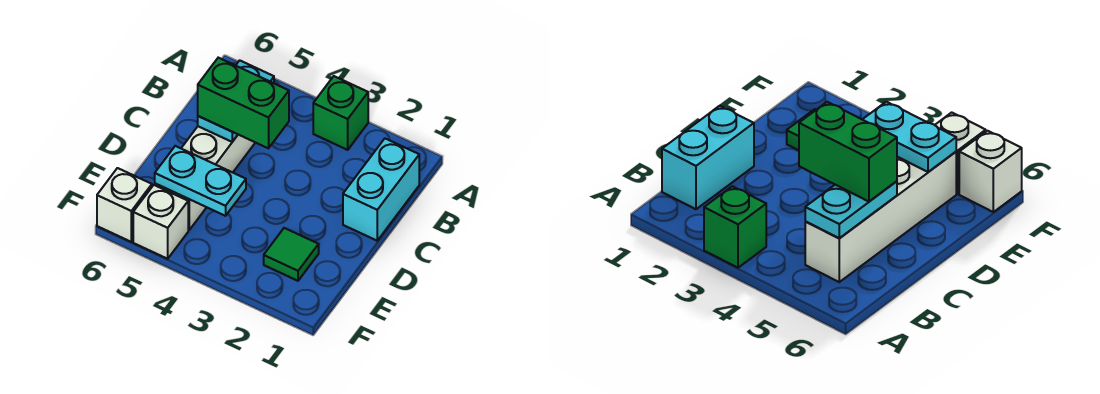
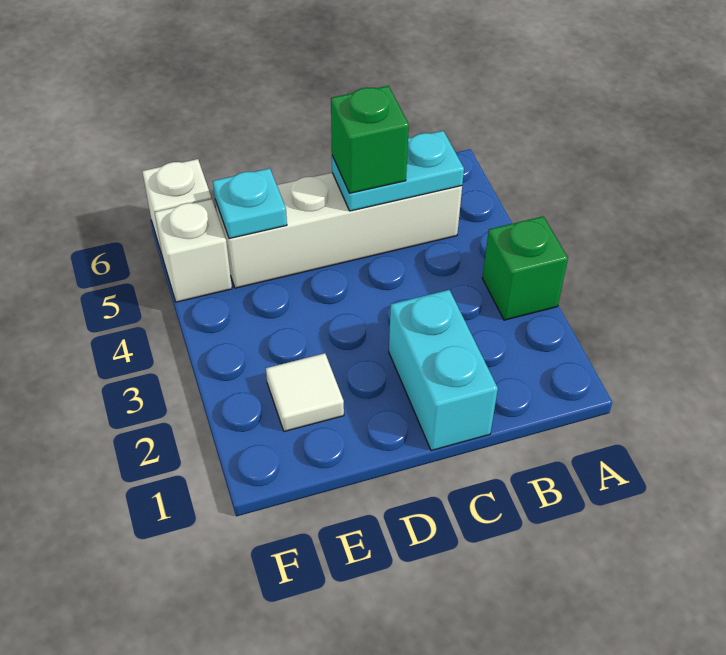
cyan 1x2 brick [343,139,419,241] -> cyan 1x2 brick turned to [389,290,498,451]
green 1x2 brick [198,58,289,148] -> green 1x1 brick [331,86,409,193]
green 1x1 tile [264,228,319,281] -> white 1x1 tile [266,353,344,431]
cyan 1x2 plate [155,146,246,216] -> cyan 1x1 plate [213,168,287,239]

